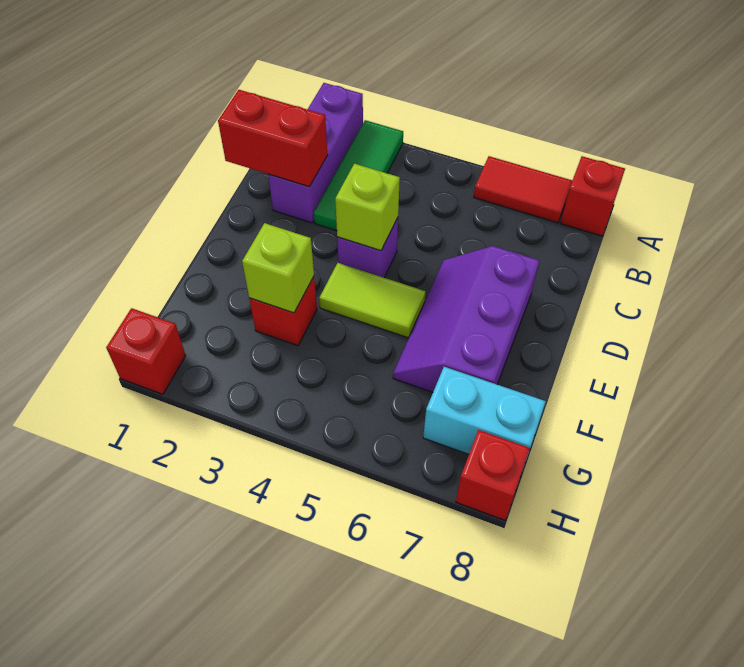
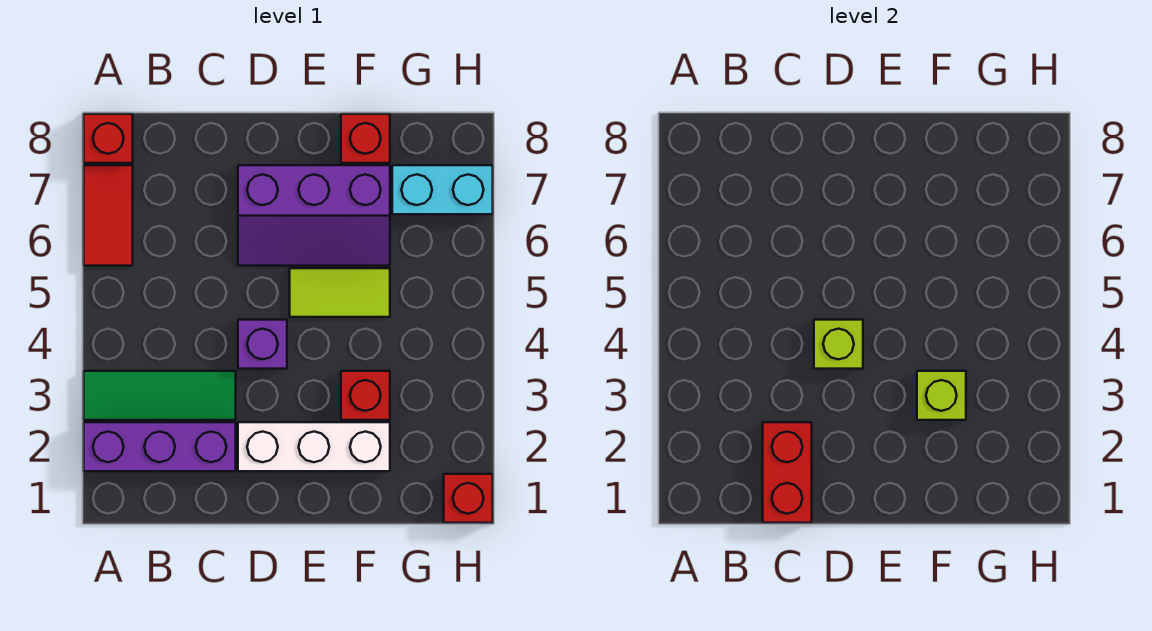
none -> white 1x3 brick [238,422,390,471]
lime 1x2 tile [319,263,426,338] -> lime 1x2 tile turned to [290,268,390,317]
cyan 1x2 brick [423,367,546,456] -> cyan 1x2 brick turned to [392,165,493,214]
red 1x1 brick [456,430,530,520] -> red 1x1 brick moved to [341,114,390,163]

